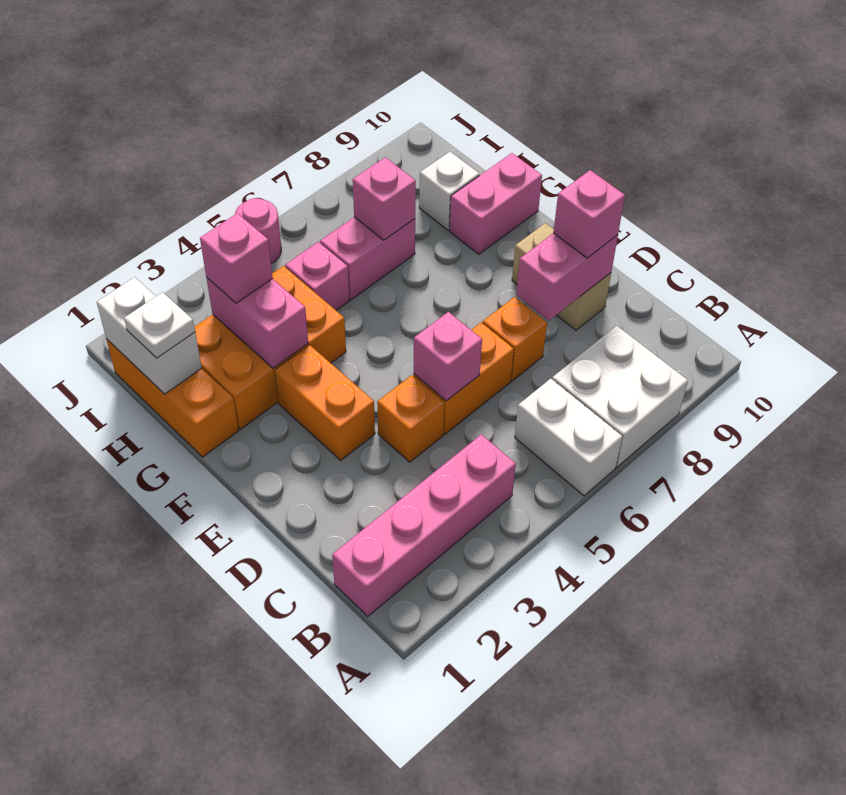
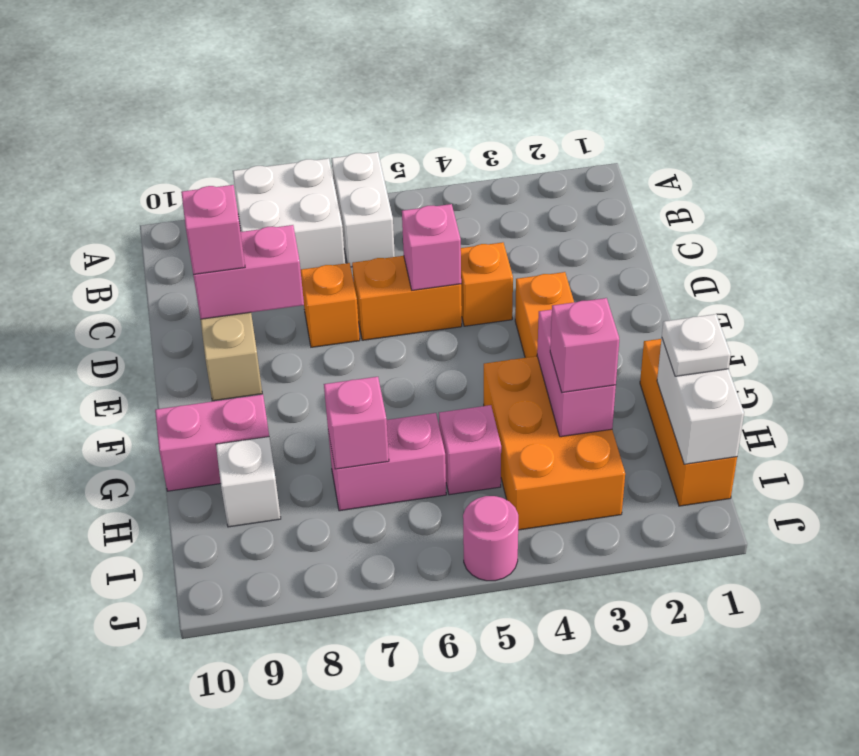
pink 1x4 brick [332,434,516,616] -> none
orange 2x3 brick [194,266,346,429] -> orange 2x3 brick turned to [484,356,625,530]

